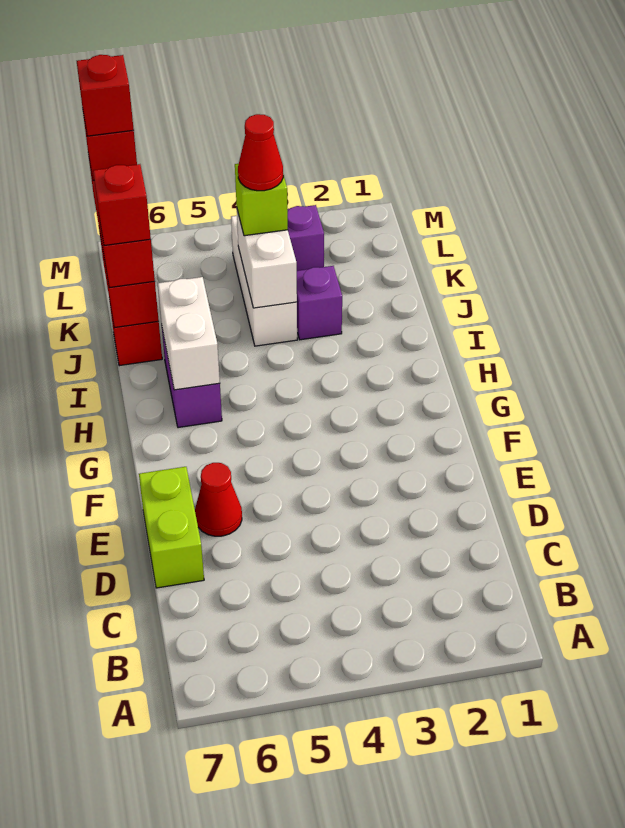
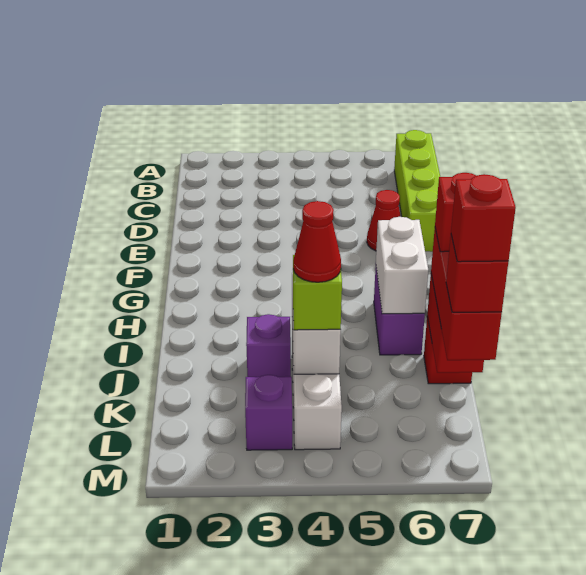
lime 1x2 brick [139,467,204,588] -> lime 1x4 brick [394,130,440,252]

